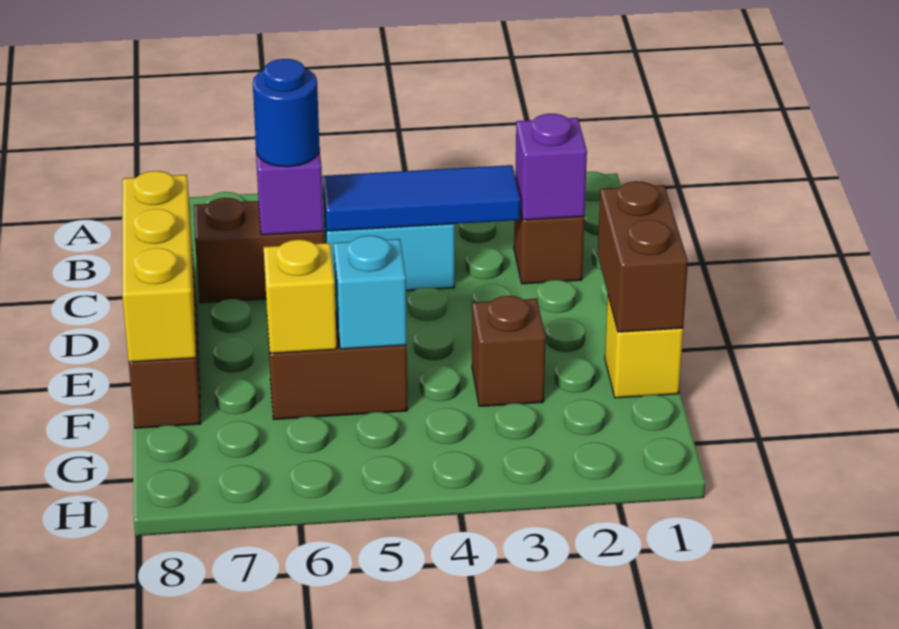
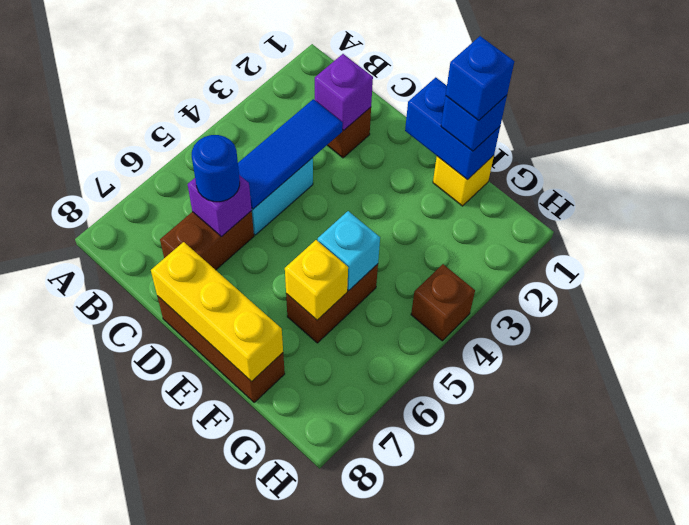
brown 1x2 brick [598,181,688,332] -> blue 1x2 brick [405,77,500,180]
none -> blue 1x1 brick [441,95,507,151]
none -> blue 1x1 brick [446,36,514,120]
brown 1x1 brick [472,296,546,407] -> brown 1x1 brick moved to [411,264,475,341]

